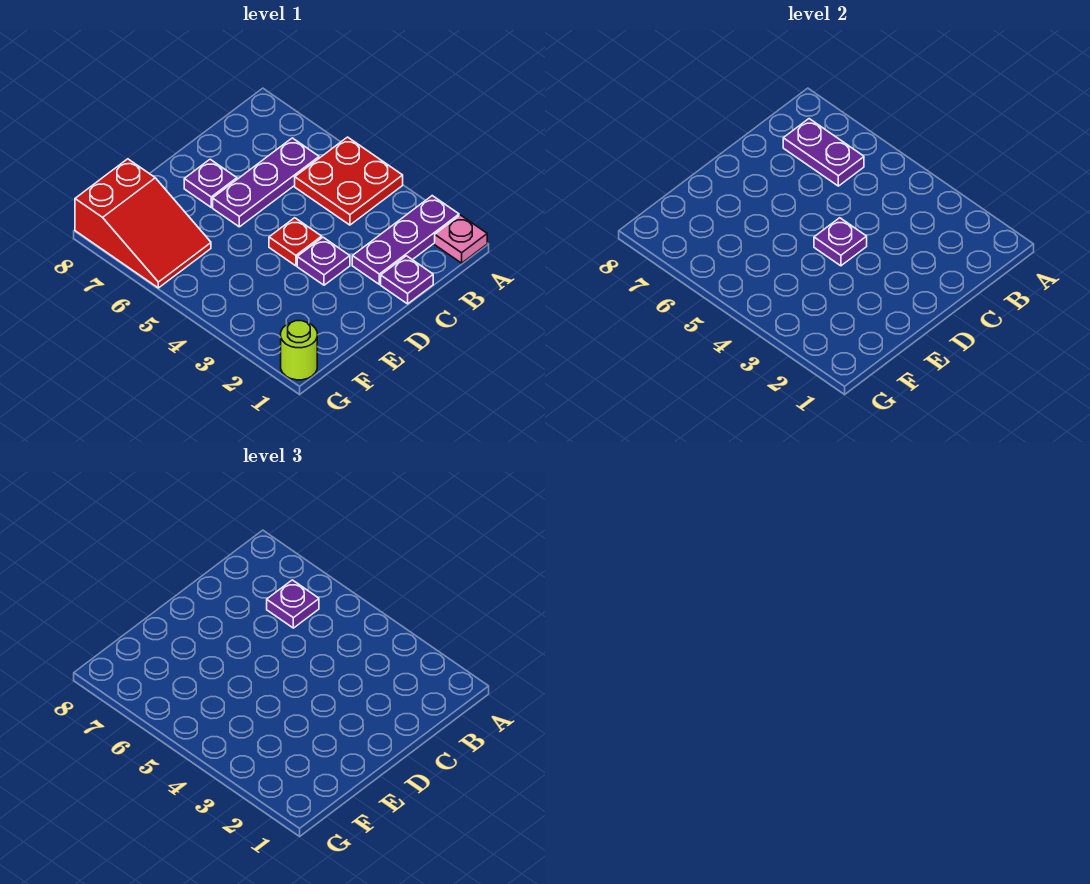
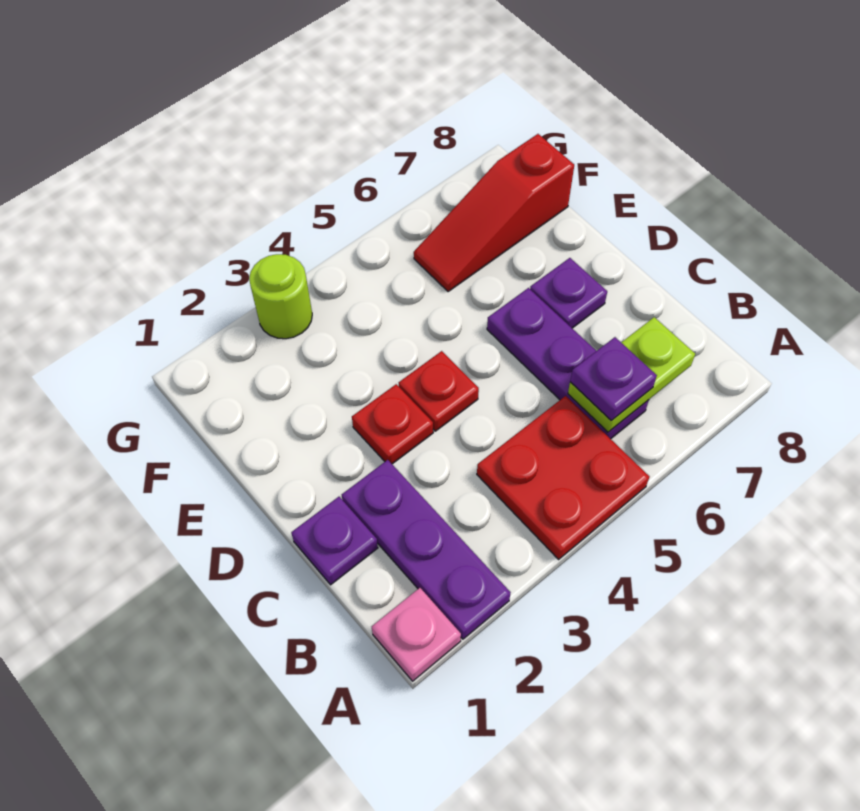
purple 1x2 plate [783,119,864,186] -> lime 1x2 plate [568,317,695,432]
purple 1x1 plate [297,237,350,285] -> red 1x1 plate [352,384,433,464]
purple 1x1 plate [814,218,867,266] -> none
red 2x3 slope [75,159,211,288] -> red 1x3 slope [414,134,574,292]
lime 1x1 round brick [281,321,317,380] -> lime 1x1 round brick moved to [249,254,312,339]

